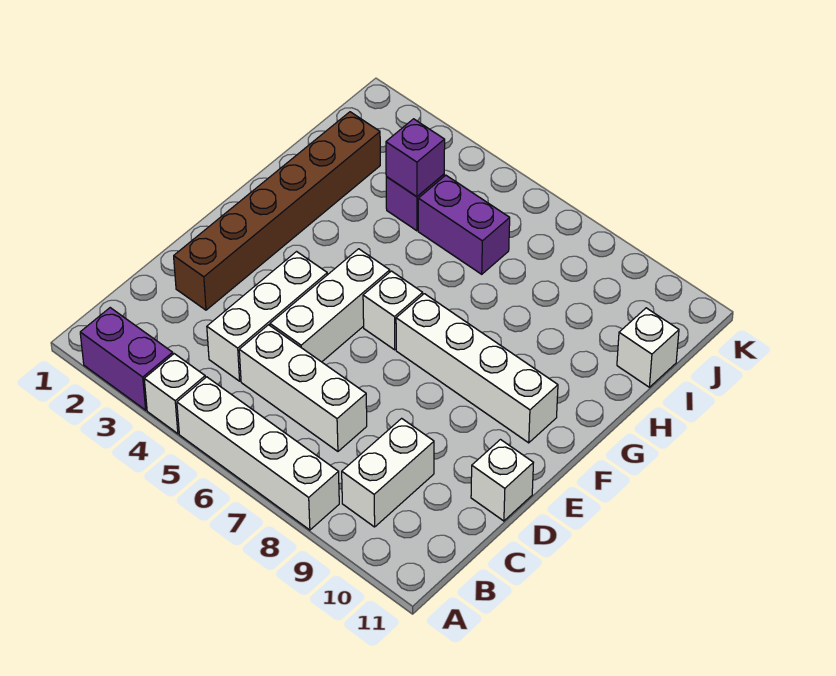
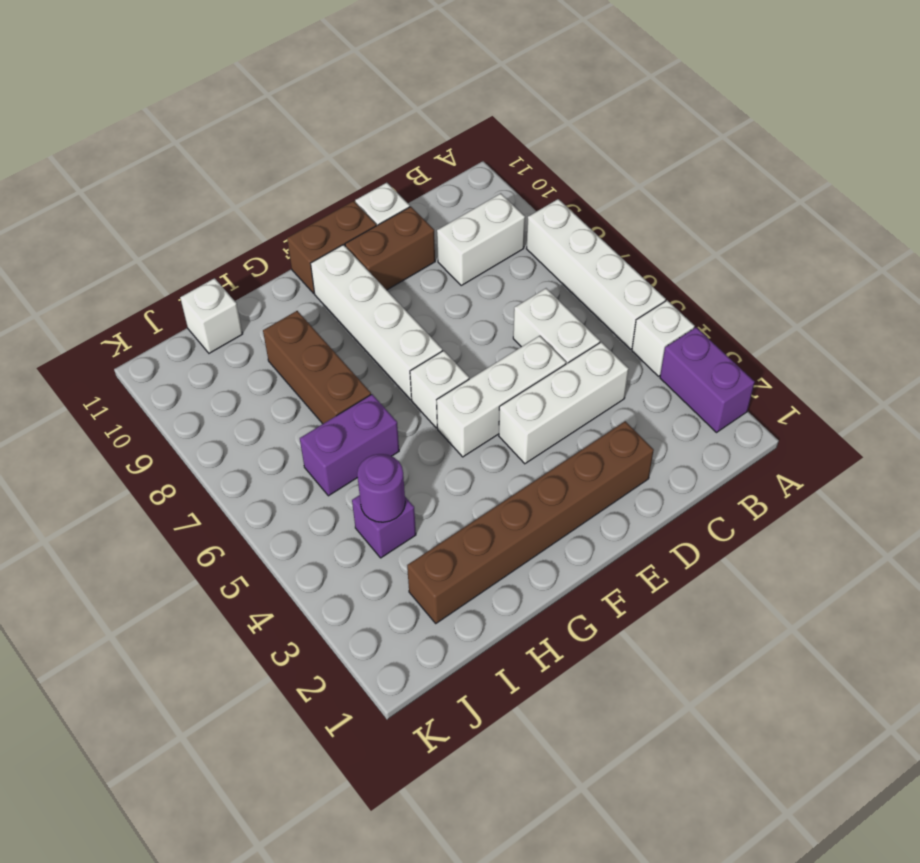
white 1x3 brick [239,325,367,451] -> white 1x2 brick [513,288,600,364]
none -> brown 1x2 brick [345,207,435,290]
none -> brown 1x2 brick [287,201,376,293]
none -> brown 1x3 brick [263,311,371,424]
purple 1x1 brick [386,119,445,197] -> purple 1x1 round brick [357,454,405,522]
purple 1x2 brick [418,175,510,274] -> purple 1x2 brick turned to [300,394,399,496]

